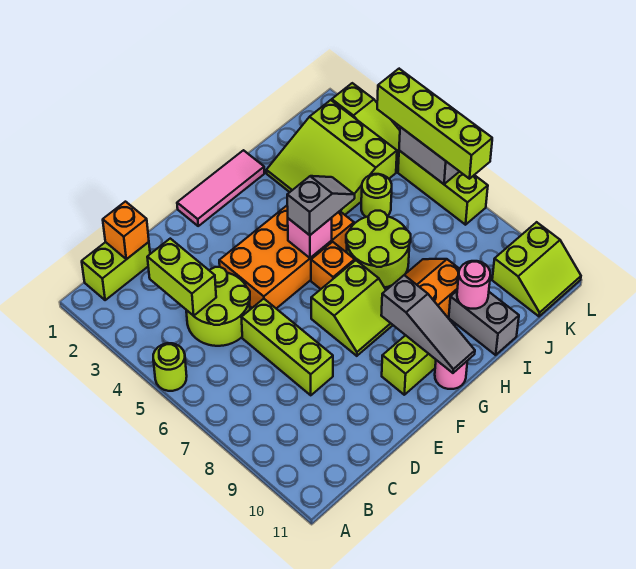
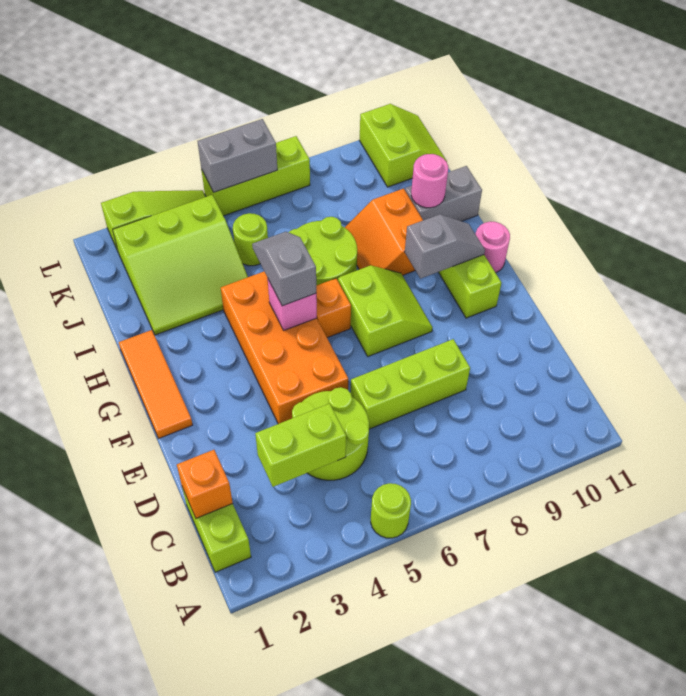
pink 1x3 tile [177,150,264,226] -> orange 1x3 tile [119,330,193,439]
grey 1x3 slope [381,275,475,373] -> grey 1x2 slope [405,214,485,279]
lime 1x4 brick [377,69,492,179] -> none

